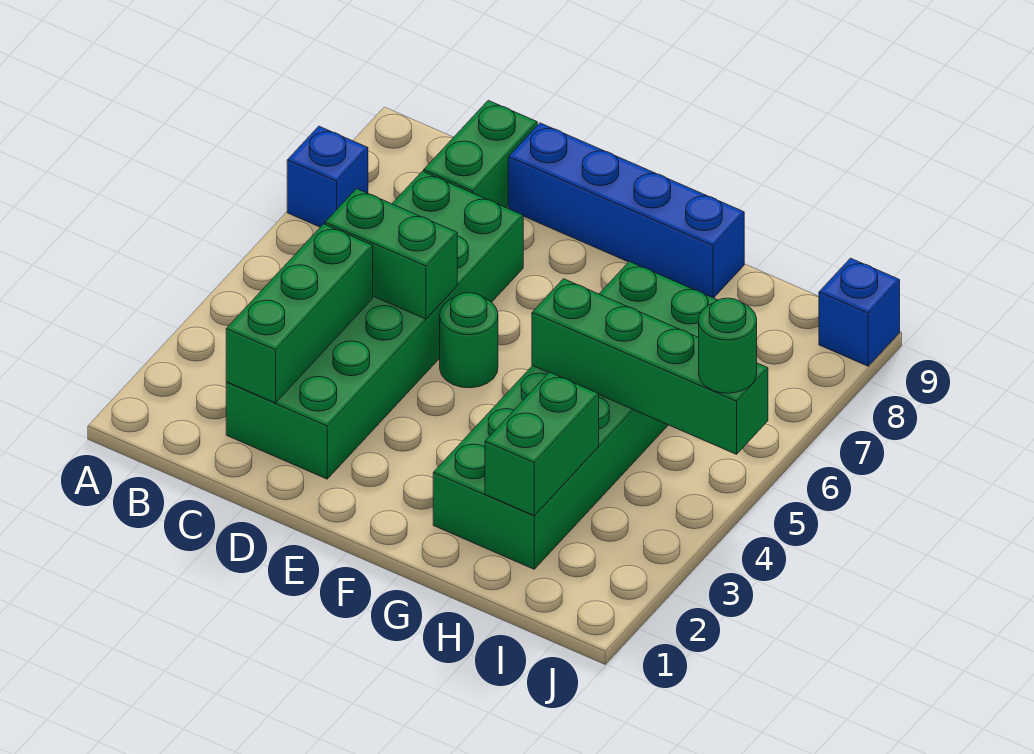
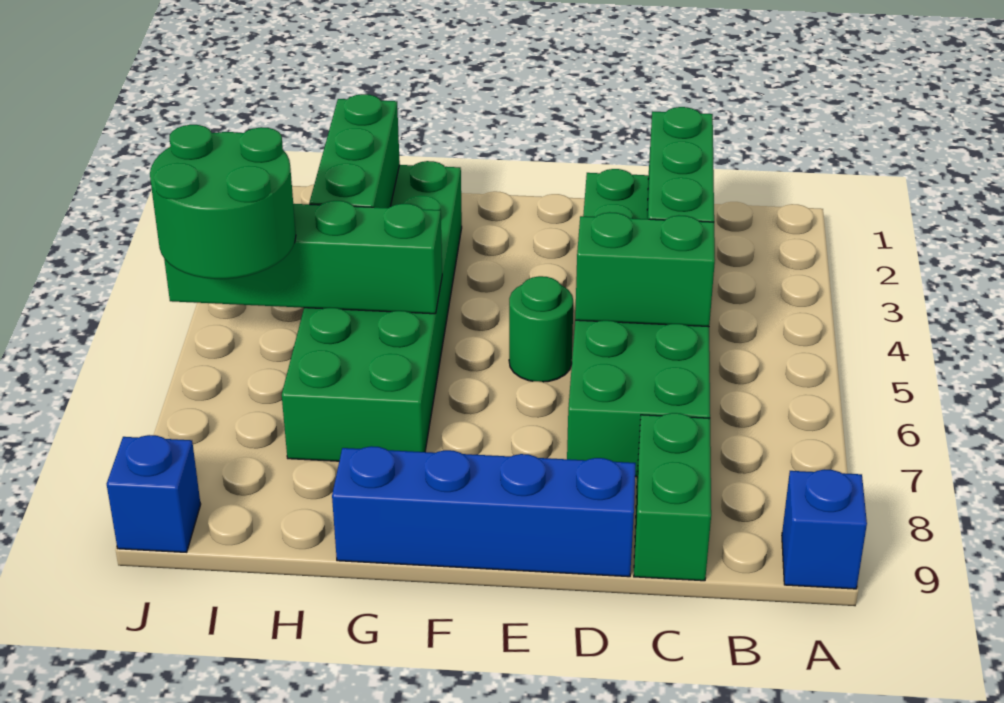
blue 1x1 brick [287,126,368,227] -> blue 1x1 brick moved to [782,469,867,589]
green 1x2 brick [485,372,599,515] -> green 1x3 brick [309,94,400,208]
green 1x1 round brick [699,298,757,393] -> green 2x2 round brick [150,125,296,279]

